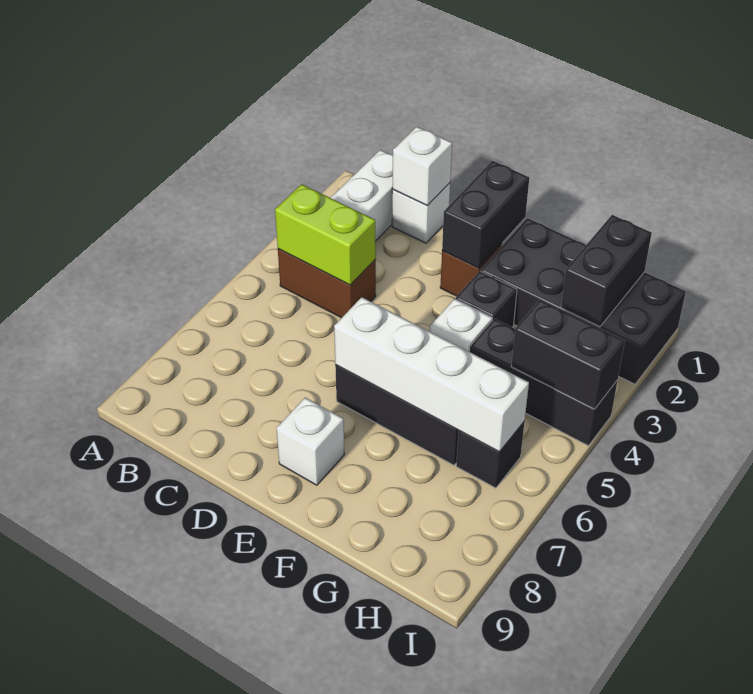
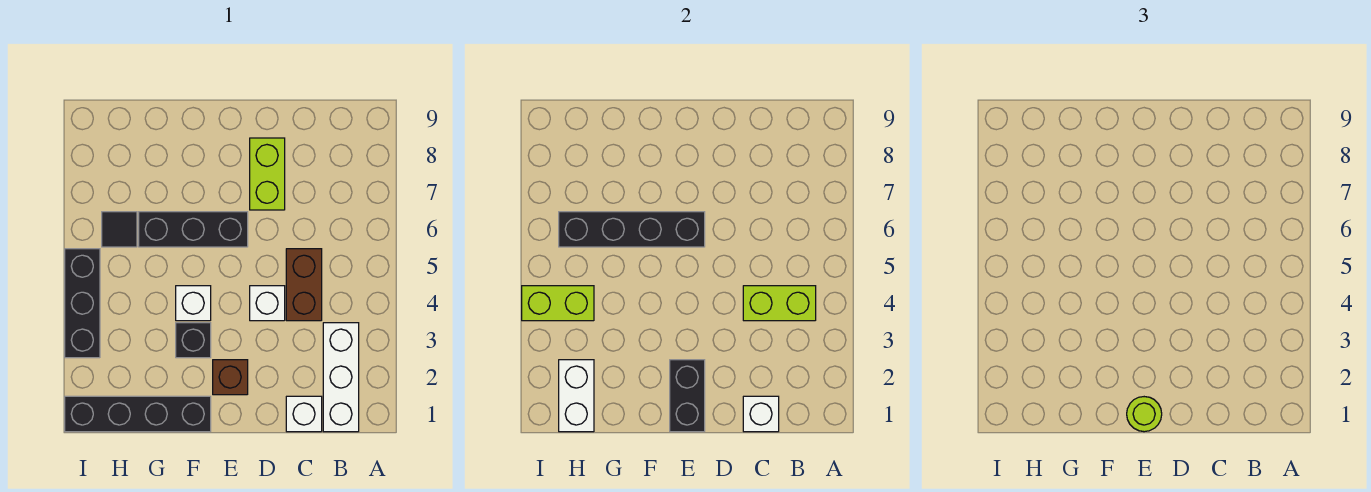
brown 1x2 brick [278,249,376,318] -> brown 1x2 brick turned to [286,249,322,321]
none -> lime 1x2 brick [250,138,285,210]
none -> lime 1x1 round brick [1127,397,1162,432]
white 1x4 brick [334,297,529,452] -> black 1x4 brick [559,212,705,247]
white 1x1 brick [277,398,344,485] -> white 1x1 brick moved to [250,286,285,321]
black 2x4 brick [481,218,686,384] -> black 1x4 brick [65,396,211,432]
black 1x3 brick [470,319,618,446] -> black 1x3 brick turned to [65,249,100,358]
black 1x2 brick [561,215,652,327] -> white 1x2 brick [559,360,594,432]
black 1x2 brick [511,300,625,409] -> lime 1x2 brick [522,286,594,321]
black 1x1 brick [456,421,525,488] -> black 1x1 tile [102,212,137,247]

